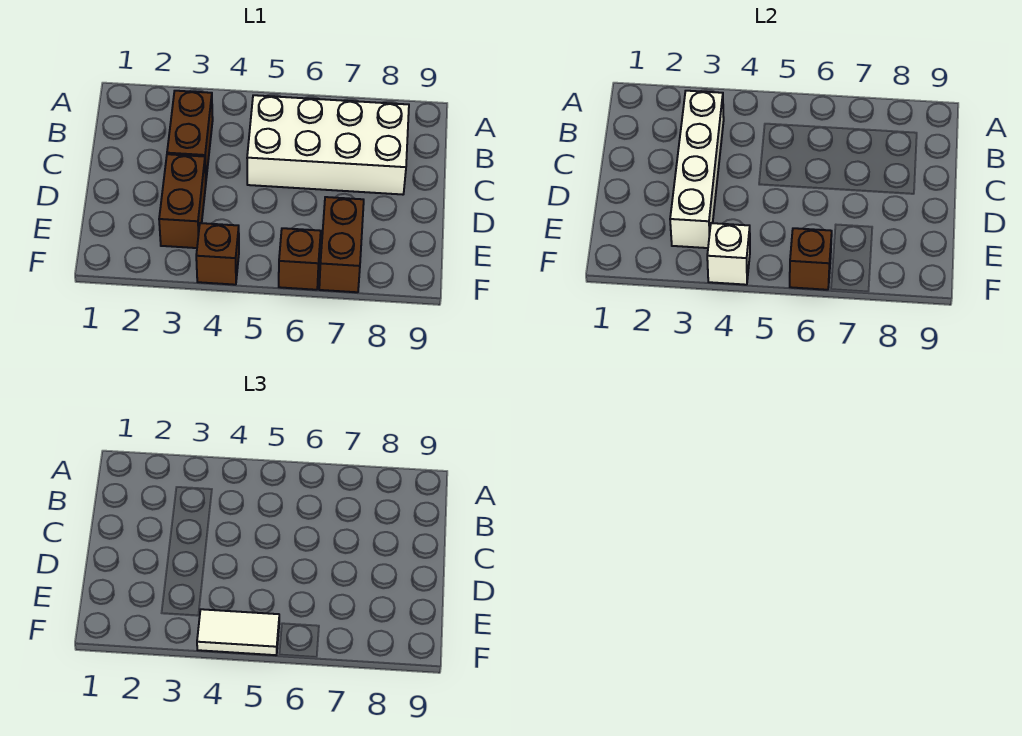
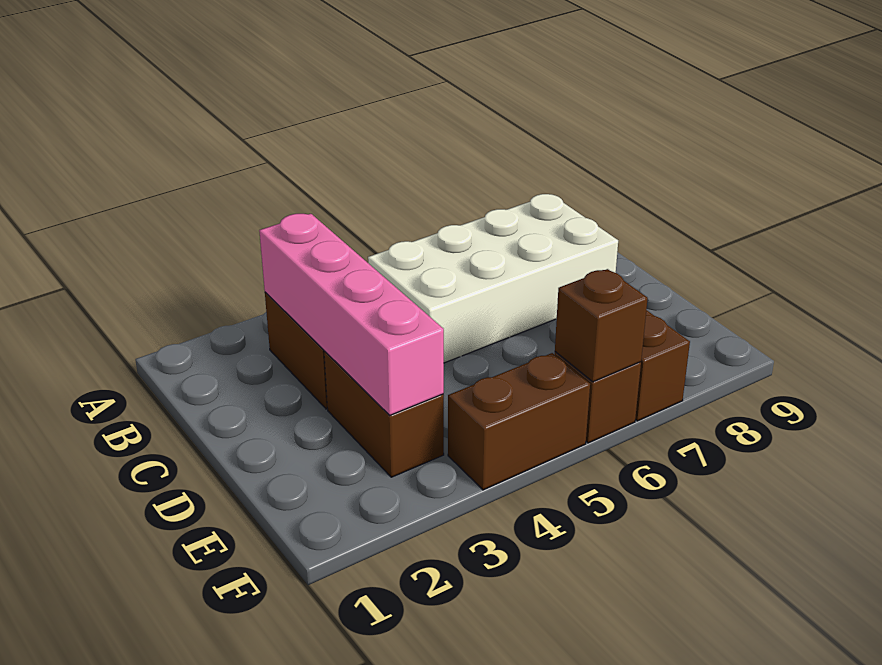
white 1x4 brick [670,91,724,248] -> pink 1x4 brick [259,214,444,415]
brown 1x1 brick [196,223,239,285] -> brown 1x2 brick [448,353,590,490]
white 1x1 brick [707,223,750,285] -> none
white 1x2 tile [197,609,279,655] -> none

